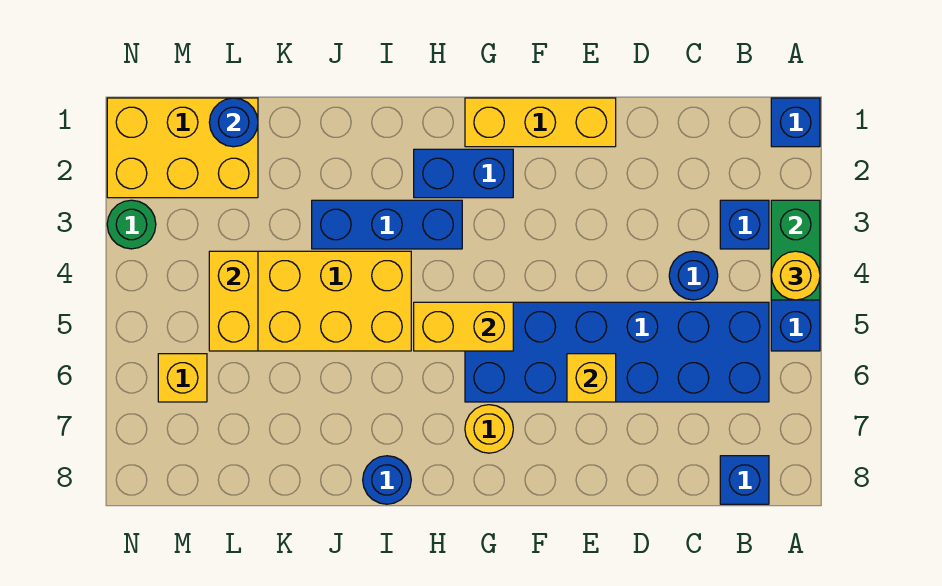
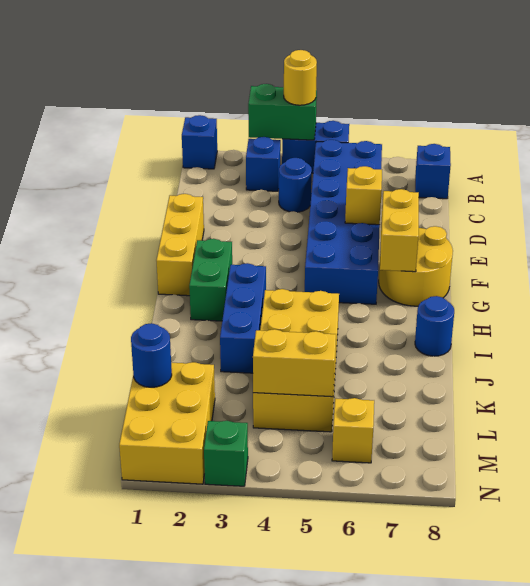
blue 1x2 brick [414,149,513,198] -> green 1x2 brick [189,239,232,321]
yellow 1x2 brick [414,302,513,351] -> yellow 1x2 brick moved to [380,189,419,272]
yellow 1x1 round brick [465,405,513,453] -> yellow 2x2 round brick [379,226,453,306]
green 1x1 round brick [107,200,156,249] -> green 1x1 brick [204,421,248,486]

